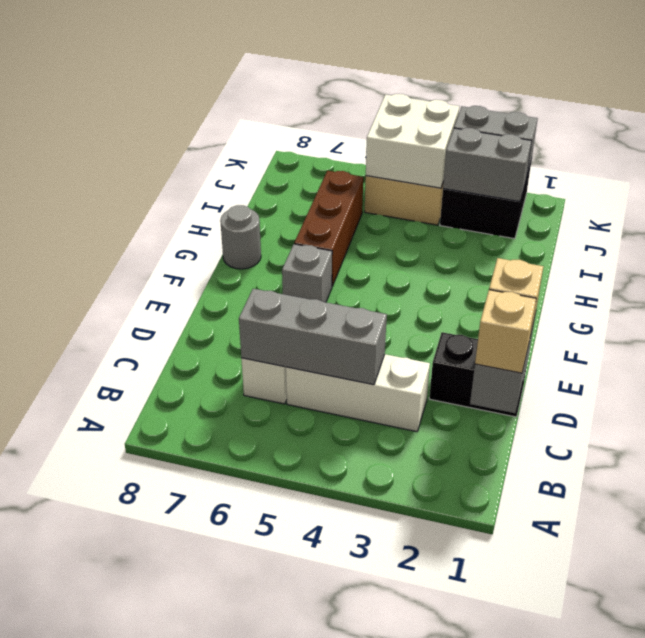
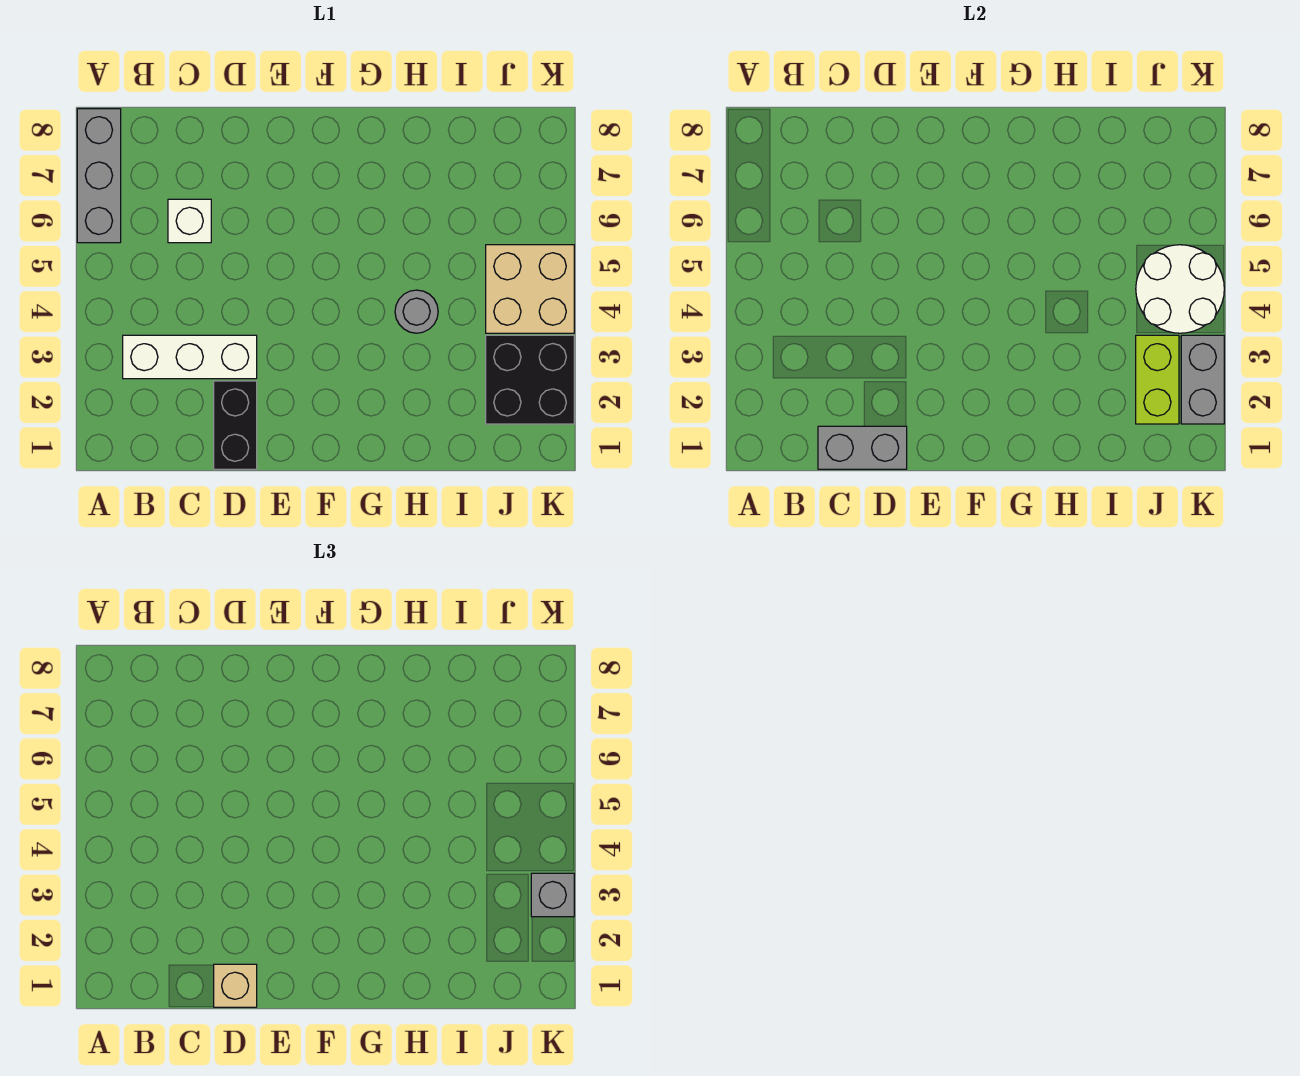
tan 1x1 brick [475,290,536,373] -> none
white 1x3 brick [286,354,430,432] -> white 1x3 brick turned to [123,335,257,379]
grey 1x3 brick [239,289,387,385] -> grey 1x3 brick moved to [77,109,121,243]
grey 1x1 brick [282,244,332,302] -> grey 1x1 brick moved to [531,873,574,917]
brown 1x3 brick [294,171,363,286] -> none
grey 1x1 round brick [220,205,261,269] -> grey 1x1 round brick moved to [395,290,438,333]
grey 1x2 brick [443,128,532,201] -> lime 1x2 brick [1136,335,1179,424]
white 2x2 brick [366,94,460,188] -> white 2x2 round brick [1136,245,1224,333]

